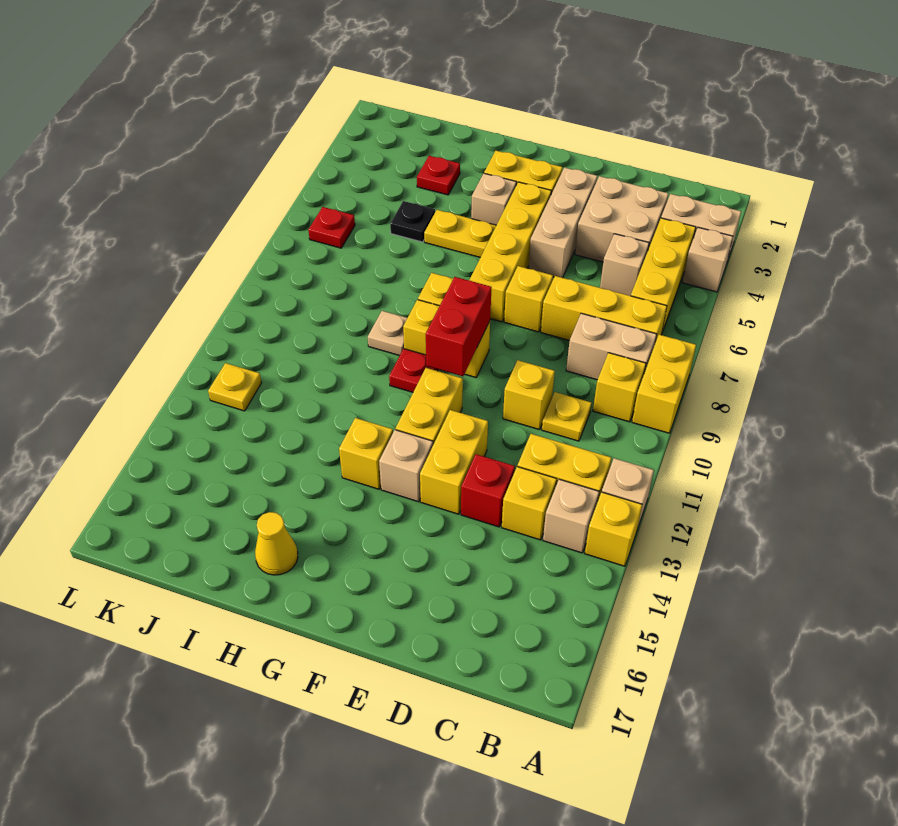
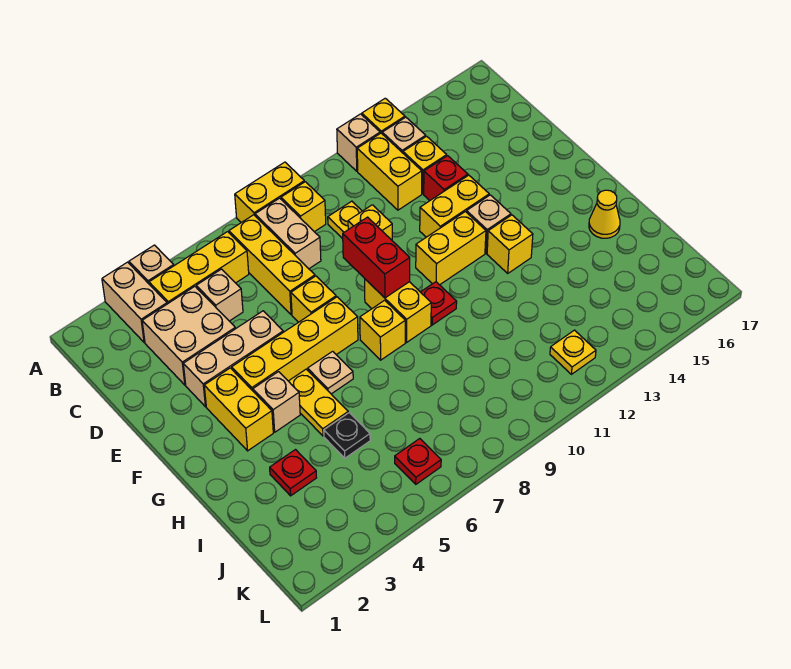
red 1x2 brick [426,277,492,376] -> red 1x2 brick turned to [343,217,410,298]
tan 1x1 plate [368,311,407,356] -> tan 1x1 plate moved to [308,351,353,394]

